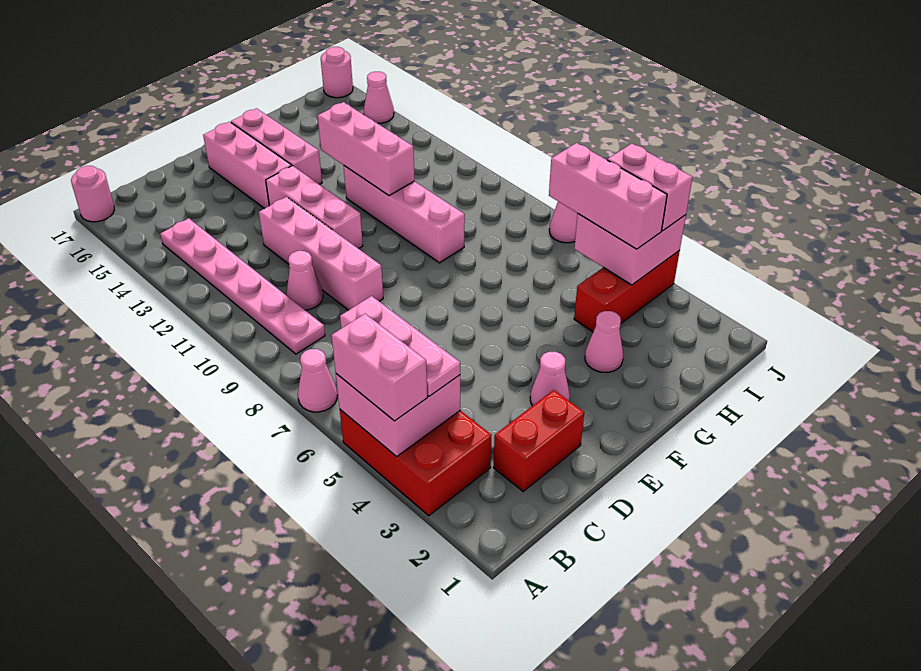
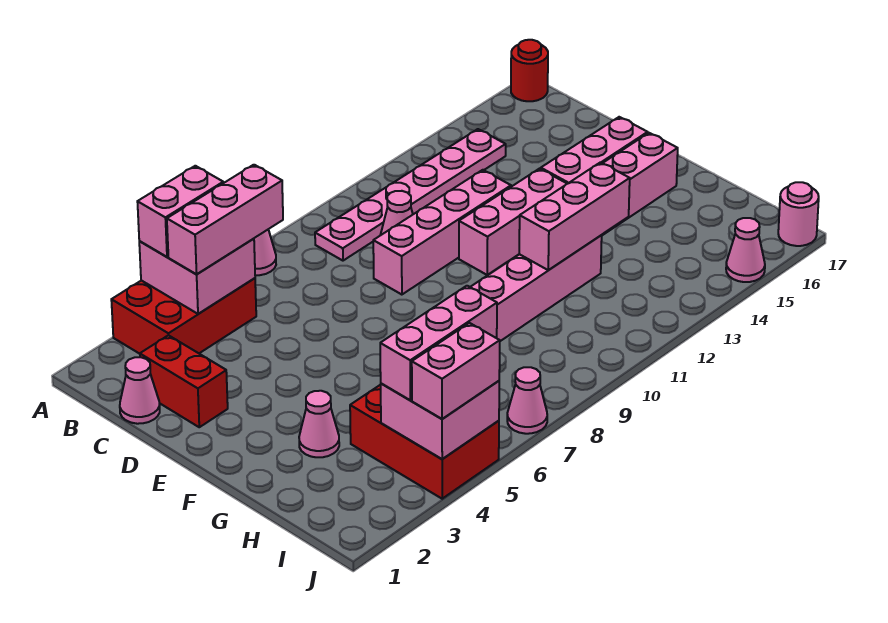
pink 1x1 round brick [71,166,114,222] -> red 1x1 round brick [511,40,548,101]
pink 1x3 plate [340,296,460,396] -> pink 1x3 brick [167,165,283,274]
pink 1x1 cone [530,352,570,406] -> pink 1x1 cone moved to [120,357,160,424]
red 1x3 brick [574,251,680,332] -> red 2x3 brick [350,385,499,499]

